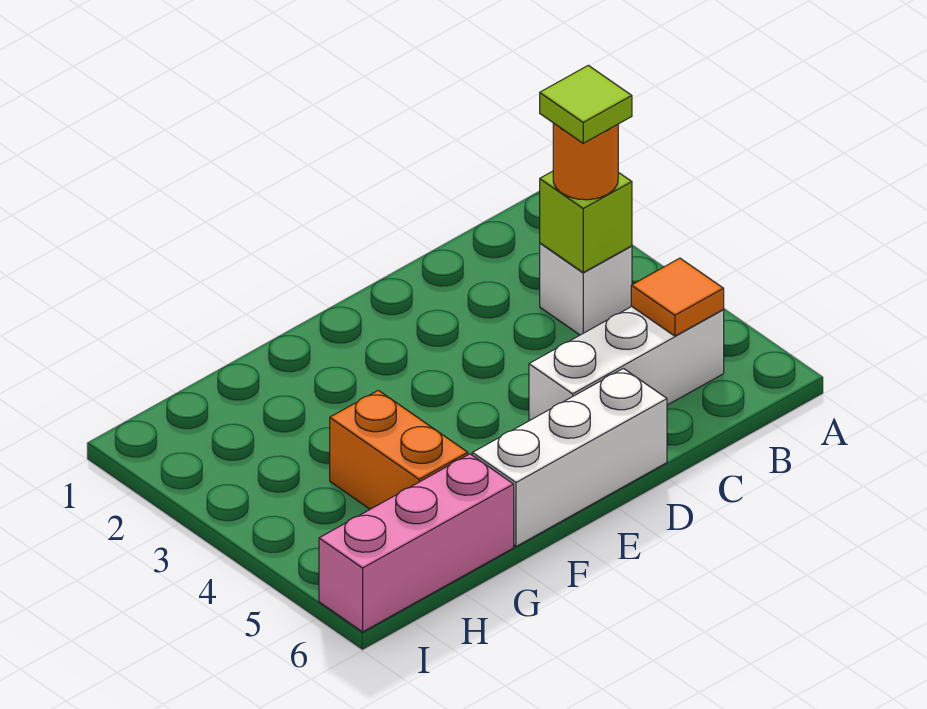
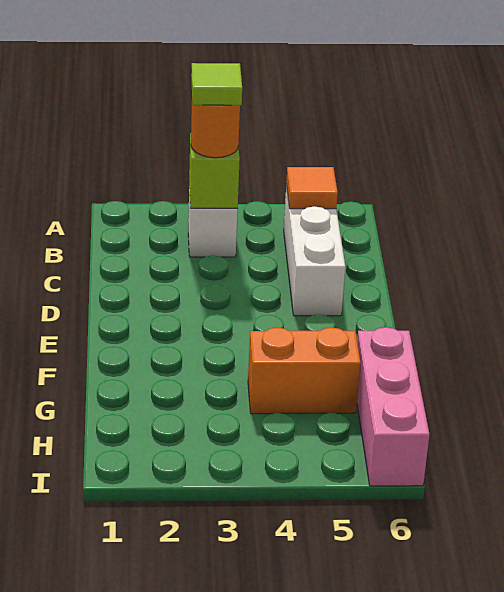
white 1x3 brick [472,369,667,546] -> none

